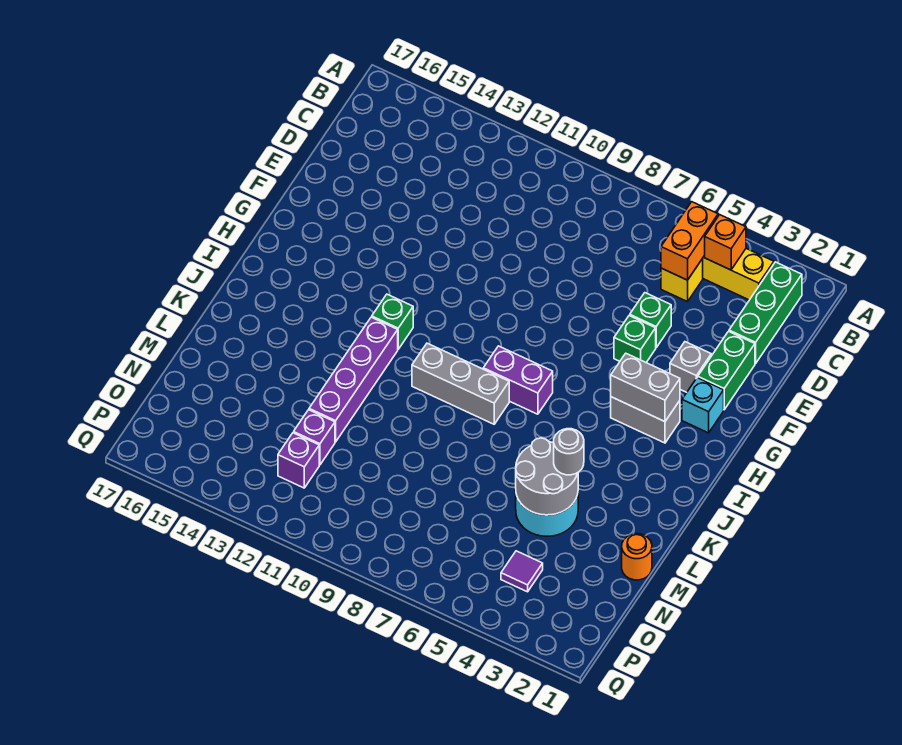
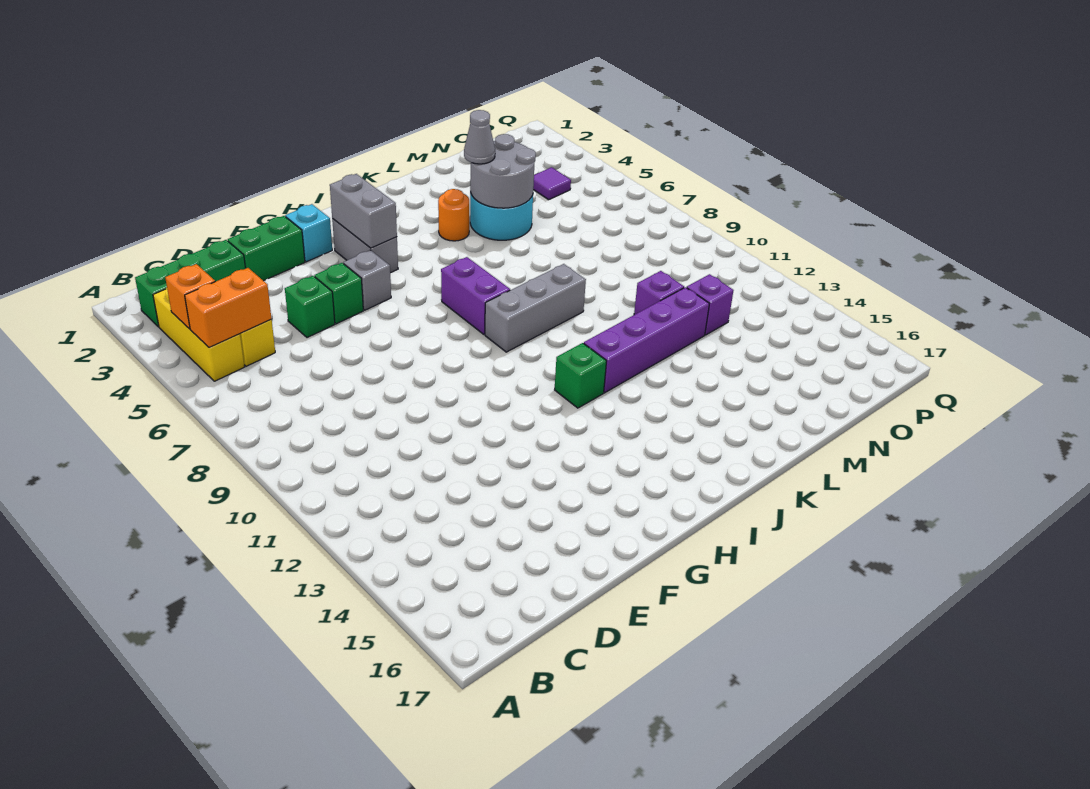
grey 1x1 brick [670,342,711,392] -> grey 1x1 brick moved to [343,250,391,310]
grey 1x3 brick [412,343,509,424] -> grey 1x3 brick turned to [485,264,586,352]
grey 1x1 round brick [554,429,584,475] -> grey 1x1 cone [464,110,495,164]
orange 1x1 round brick [622,534,652,580] -> orange 1x1 round brick moved to [438,189,469,241]
purple 1x1 brick [278,433,319,488] -> purple 1x1 brick moved to [634,271,684,315]

